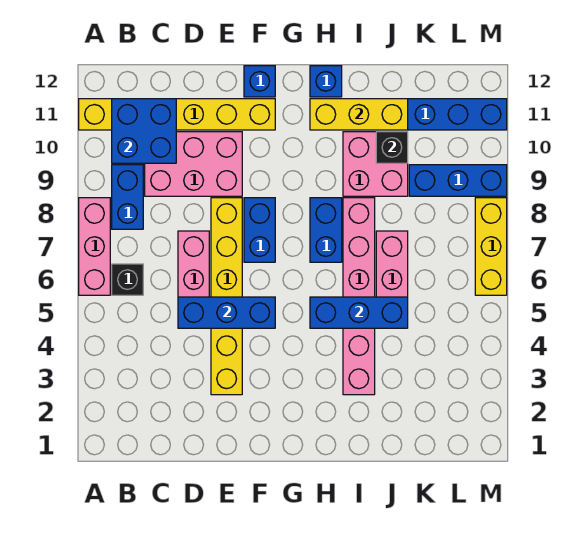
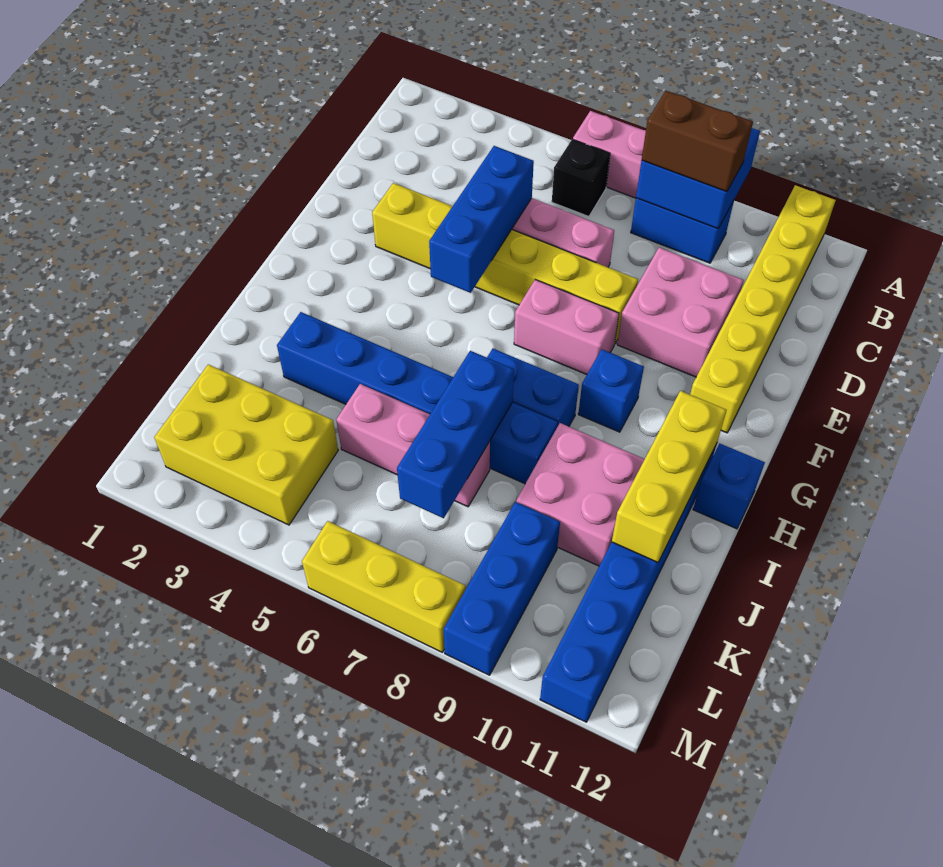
none -> brown 1x2 brick [642,91,753,192]
blue 2x2 brick [112,99,176,163] -> blue 2x2 brick moved to [636,128,760,229]
pink 2x3 brick [145,132,242,196] -> pink 2x2 brick [617,247,744,377]
blue 1x2 brick [244,198,275,262] -> pink 1x2 brick [514,280,619,374]
blue 1x1 brick [244,66,275,97] -> blue 1x1 brick moved to [578,349,644,432]
blue 1x3 brick [310,297,408,328] -> blue 1x3 brick moved to [397,351,514,518]
pink 1x6 brick [343,198,375,395] -> blue 1x6 brick [277,312,558,484]
black 1x1 brick [376,132,408,163] -> none
none -> yellow 2x3 brick [154,364,338,525]

